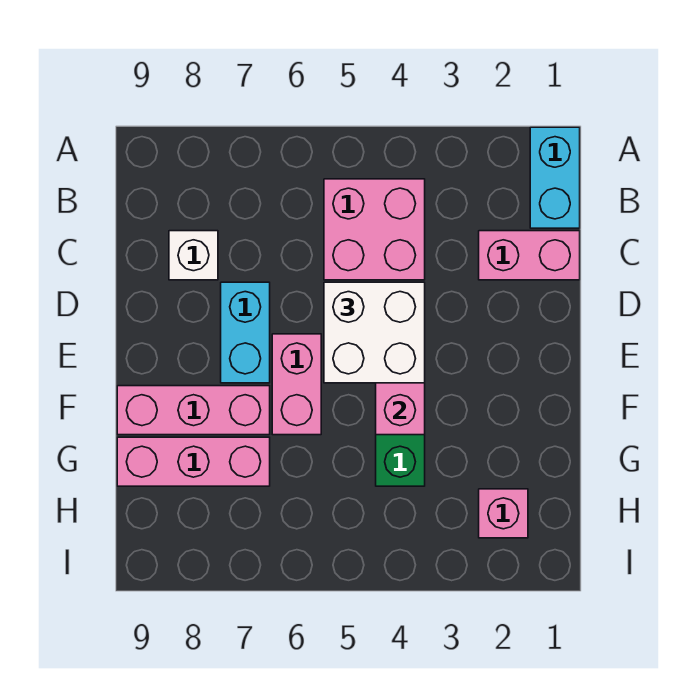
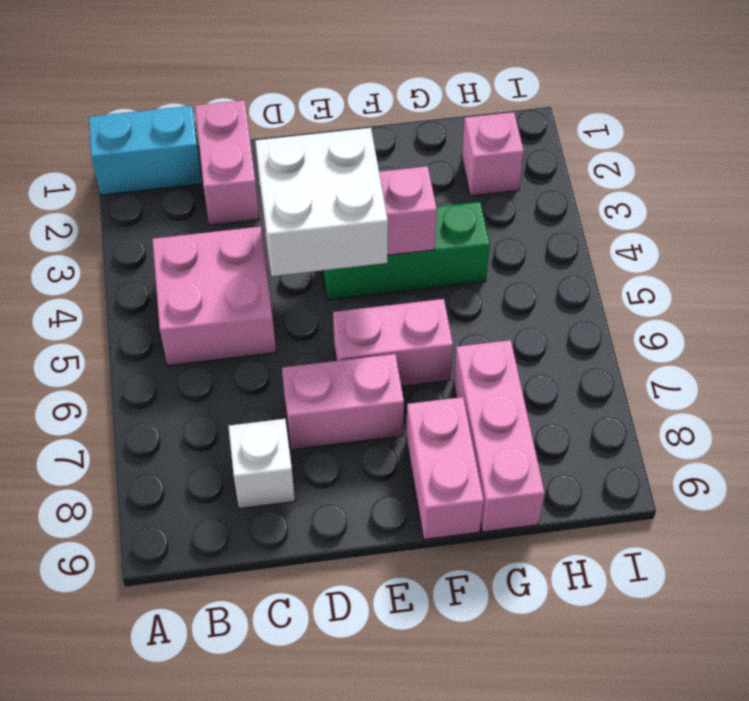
cyan 1x2 brick [221,282,270,383] -> pink 1x2 brick [282,354,404,450]
pink 1x3 brick [117,386,270,435] -> pink 1x2 brick [406,397,484,539]

